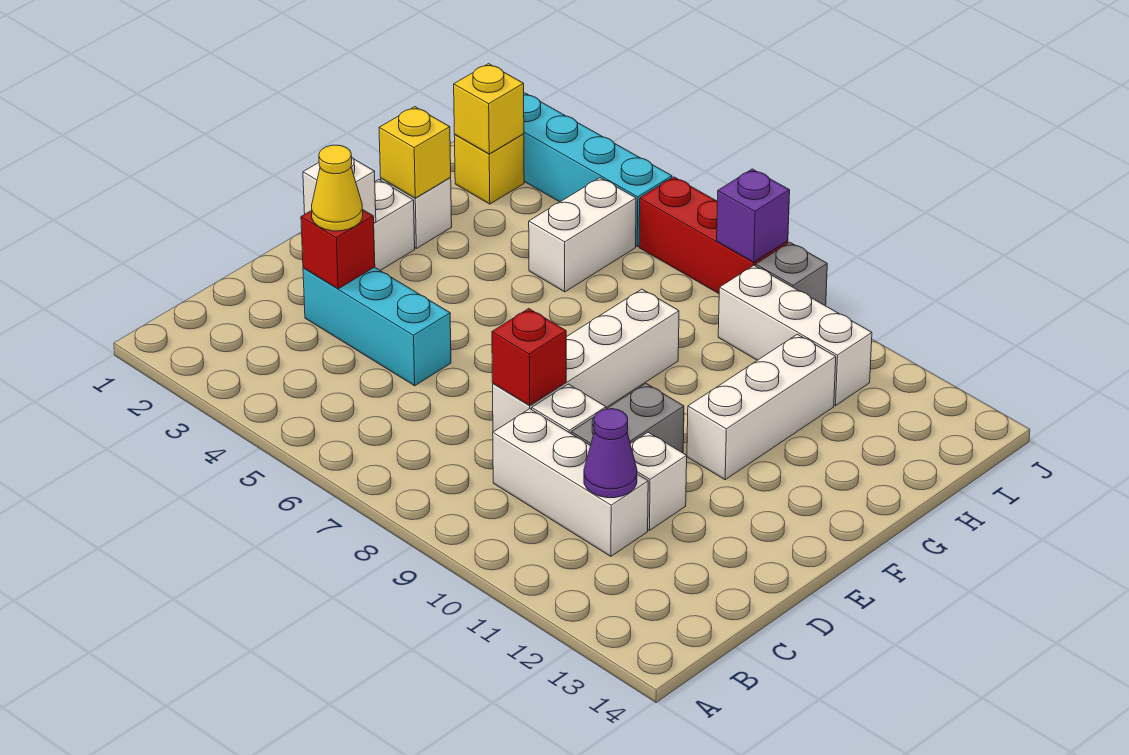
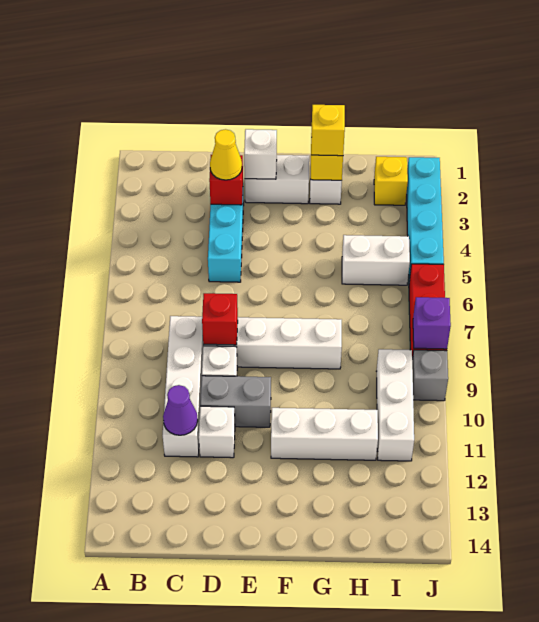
white 1x3 brick [493,409,648,556] -> white 1x4 brick [163,316,203,457]
yellow 1x1 brick [454,64,524,154] -> yellow 1x1 brick moved to [311,105,345,156]

